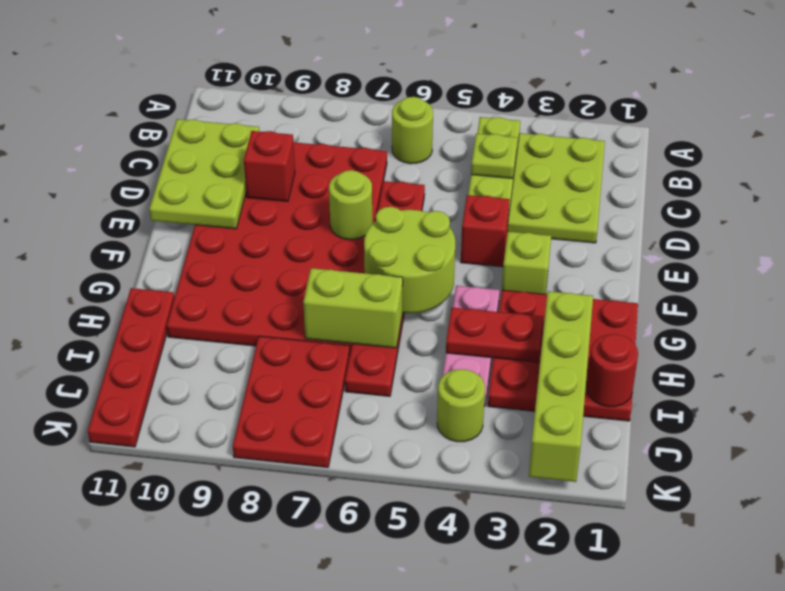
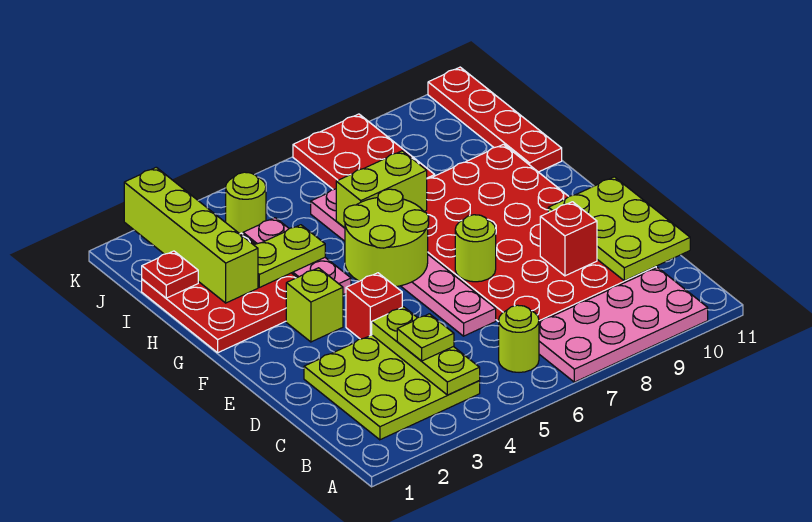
none -> pink 2x4 plate [539,268,708,382]
red 1x6 plate [345,181,425,396] -> pink 1x6 plate [311,189,496,336]
red 1x2 plate [446,307,543,362] -> lime 1x2 plate [254,225,325,287]
red 1x1 round brick [587,334,638,407] -> red 1x1 plate [142,251,198,298]

